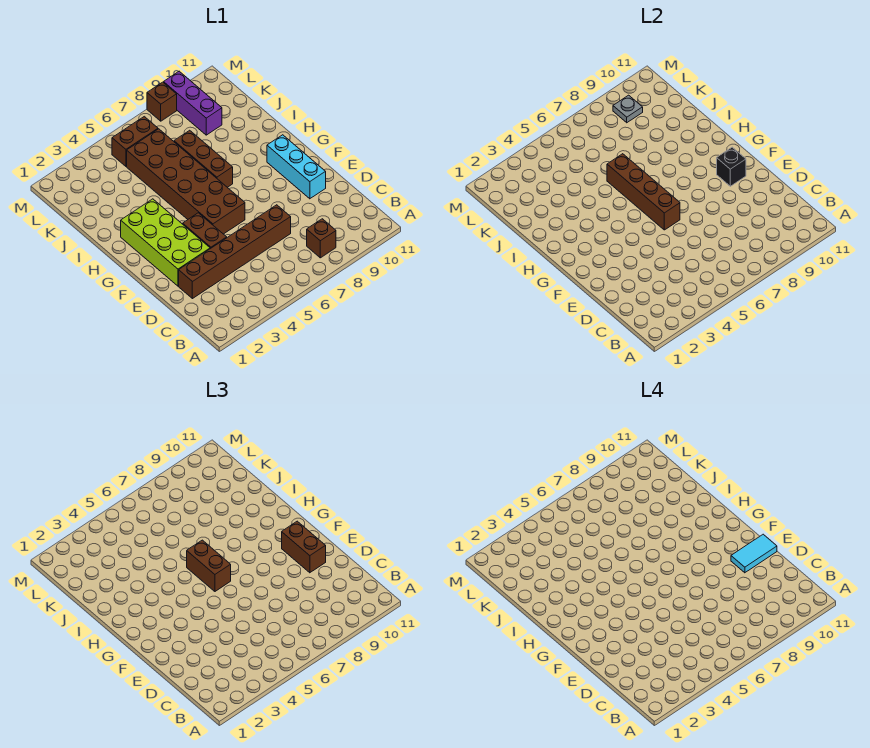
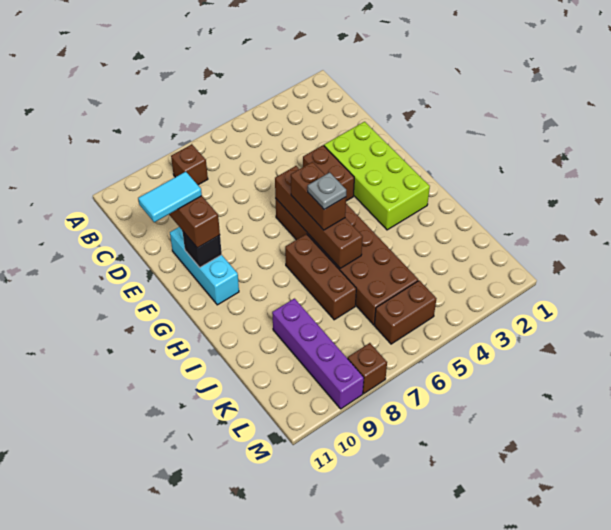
brown 1x6 brick [179,205,291,299] -> none
purple 1x3 brick [164,71,222,135] -> purple 1x4 brick [272,299,364,409]
grey 1x1 plate [613,95,643,123] -> grey 1x1 plate moved to [308,173,346,209]

